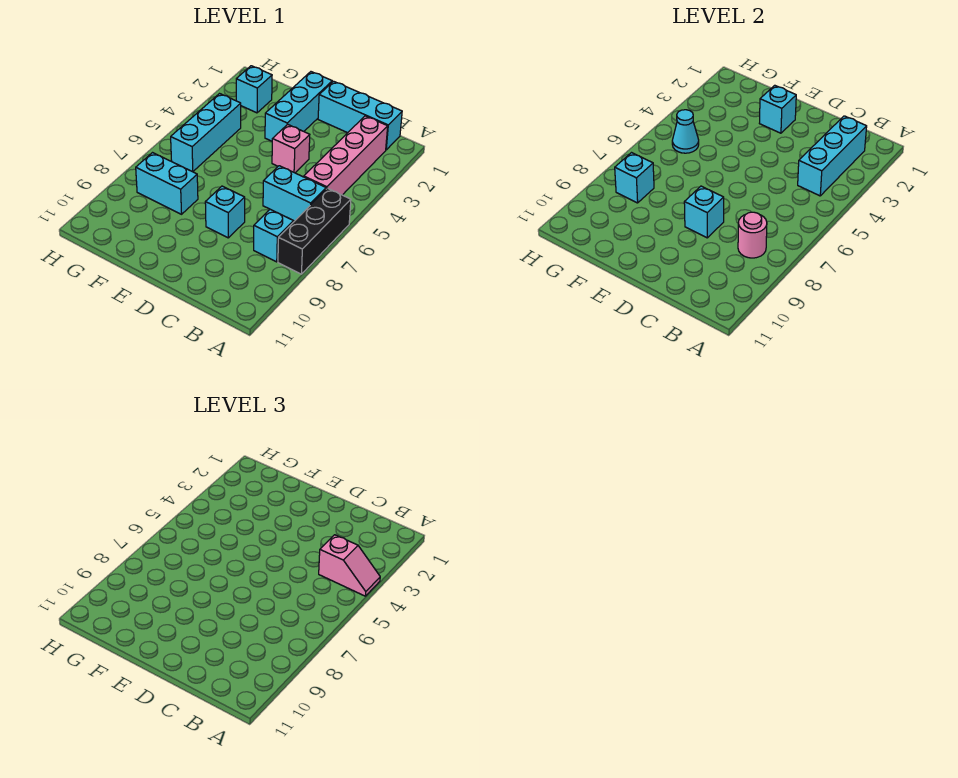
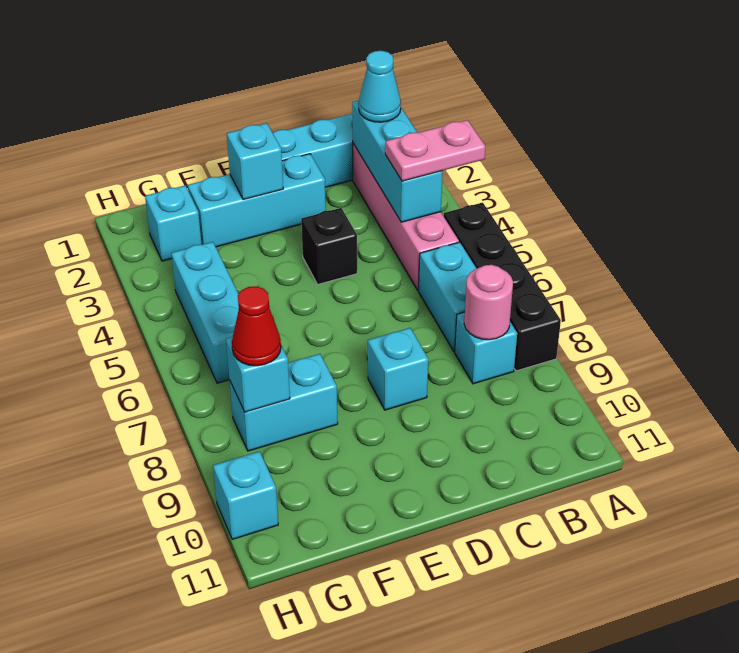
pink 1x2 slope [319,535,380,596] -> pink 1x2 plate [385,120,485,181]
black 1x3 brick [278,188,351,274] -> black 1x4 brick [444,202,561,371]
cyan 1x2 brick [263,166,326,221] -> cyan 1x2 brick turned to [419,242,477,352]
pink 1x1 brick [272,124,310,173] -> black 1x1 brick [301,208,357,284]
cyan 1x1 brick [684,186,724,238] -> cyan 1x1 brick moved to [213,451,278,539]
cyan 1x3 brick [265,72,332,141] -> cyan 1x3 brick turned to [188,154,326,247]
cyan 1x1 cone [672,110,699,153] -> cyan 1x1 cone moved to [359,51,401,122]
none -> red 1x1 cone [232,286,281,366]

